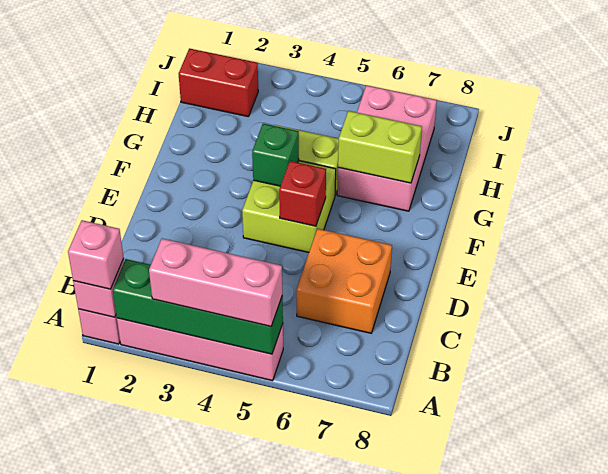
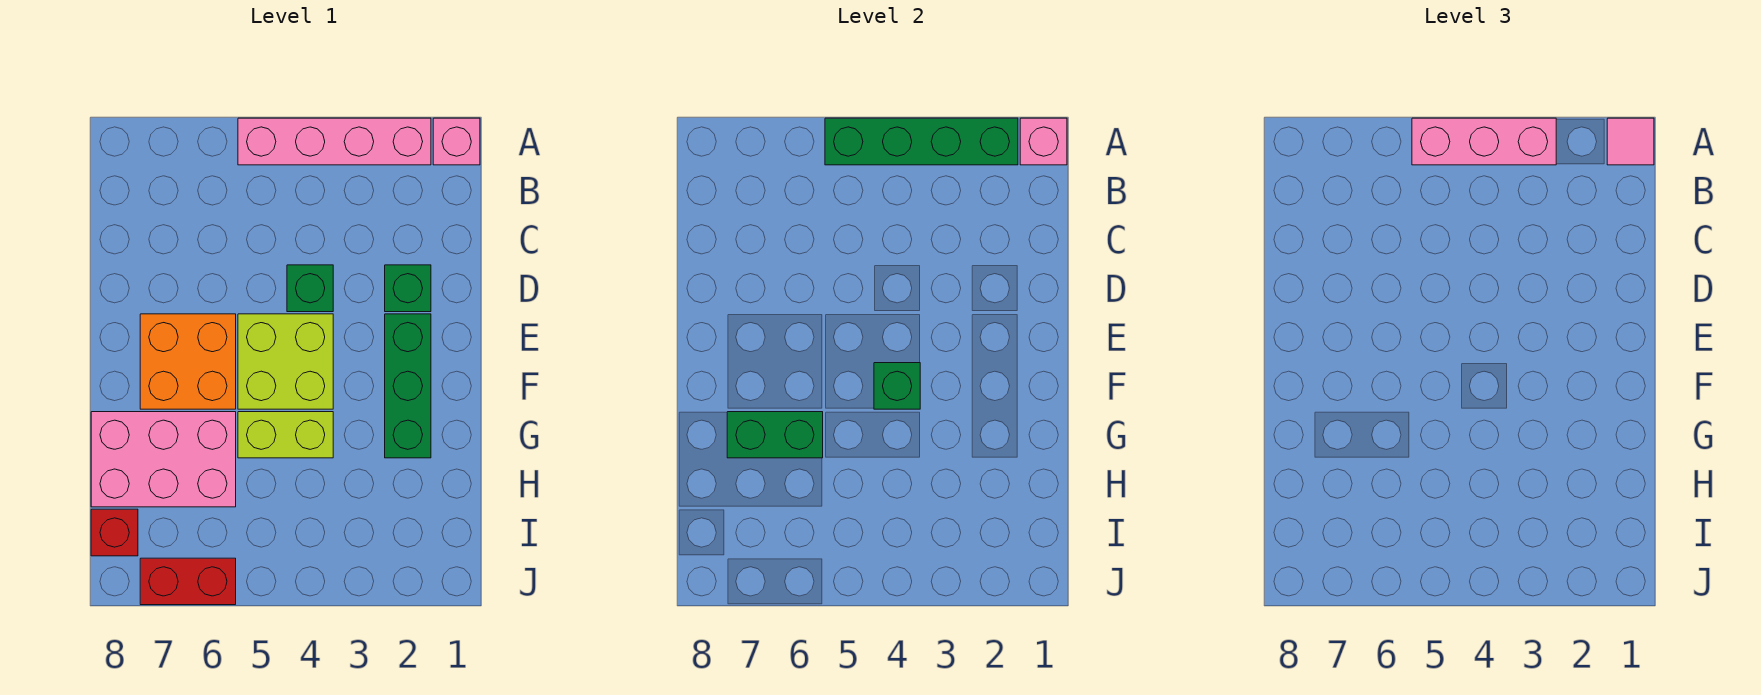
pink 1x1 brick [68,220,124,289] -> pink 1x1 tile [1607,118,1654,165]
orange 2x2 brick [296,229,392,333] -> orange 2x2 brick moved to [140,314,236,409]
none -> green 1x1 brick [385,265,431,312]
none -> green 1x1 brick [287,265,333,312]
none -> green 1x3 brick [385,314,431,458]
red 1x1 brick [279,161,326,226] -> red 1x1 brick moved to [91,509,138,556]
pink 2x3 brick [337,85,437,211] -> pink 2x3 brick turned to [91,412,236,507]
lime 1x2 brick [338,111,422,183] -> green 1x2 brick [727,412,823,458]
red 1x2 brick [179,48,258,117] -> red 1x2 brick moved to [140,558,236,605]

